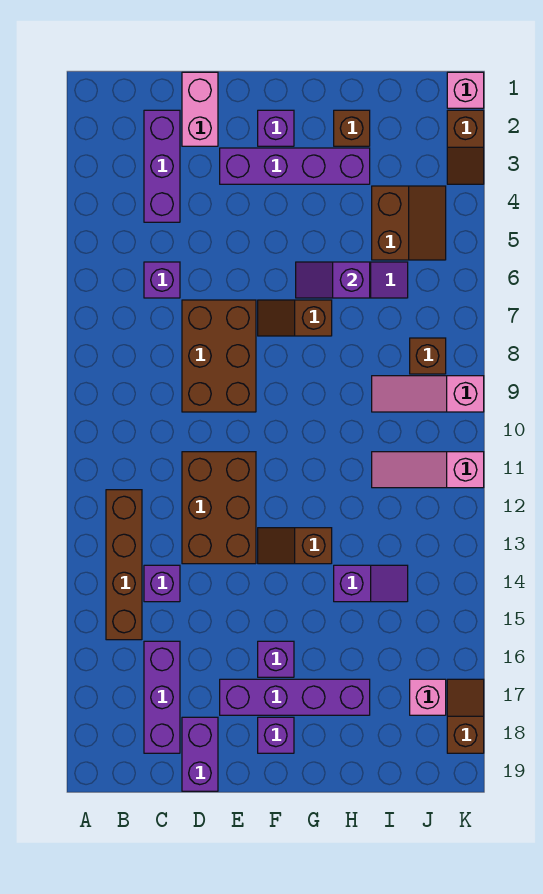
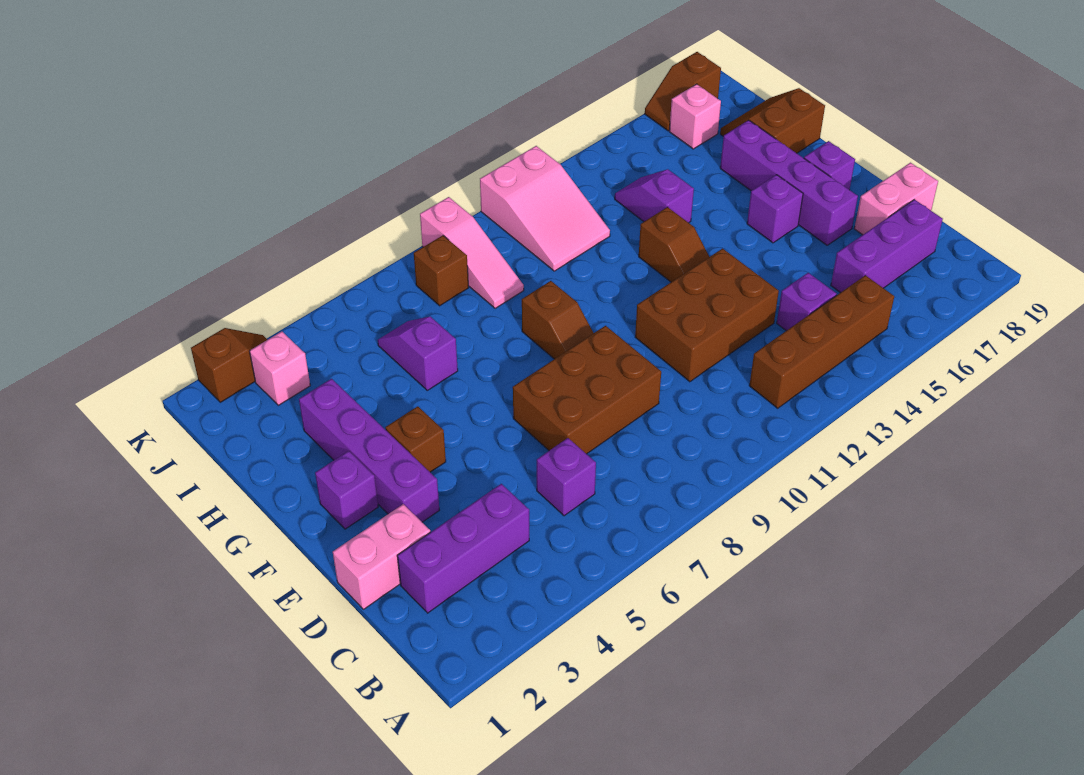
purple 1x2 brick [182,717,218,791] -> pink 1x2 brick [854,163,938,235]
brown 1x2 slope [258,300,332,336] -> brown 1x2 slope moved to [522,281,593,359]
purple 1x2 slope [296,262,370,298] -> none
brown 1x1 brick [334,110,370,146] -> brown 1x1 brick moved to [385,406,446,472]
brown 2x2 slope [372,186,446,260] -> brown 2x2 slope moved to [720,88,825,153]
pink 1x3 slope [372,452,484,488] -> pink 2x3 slope [480,146,610,271]
pink 1x1 brick [447,72,484,108] -> pink 1x1 brick moved to [250,332,310,405]

